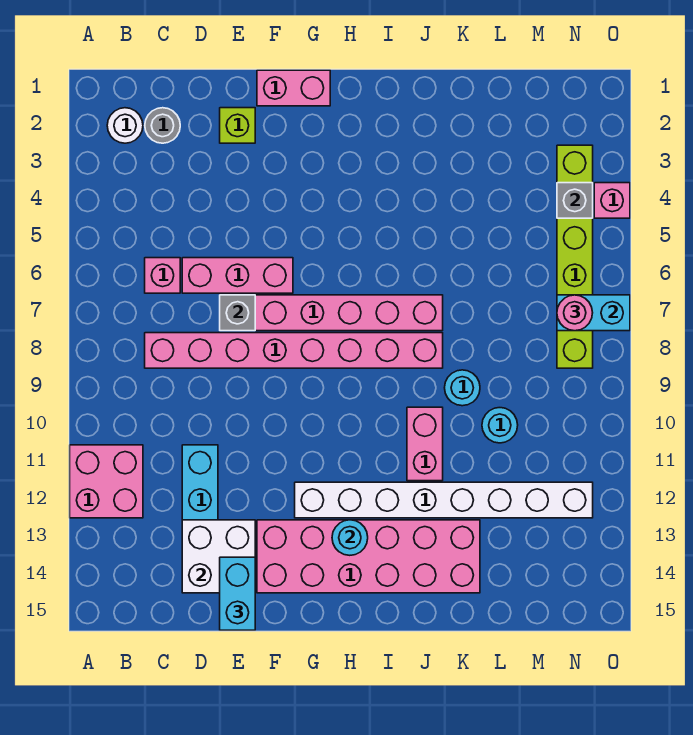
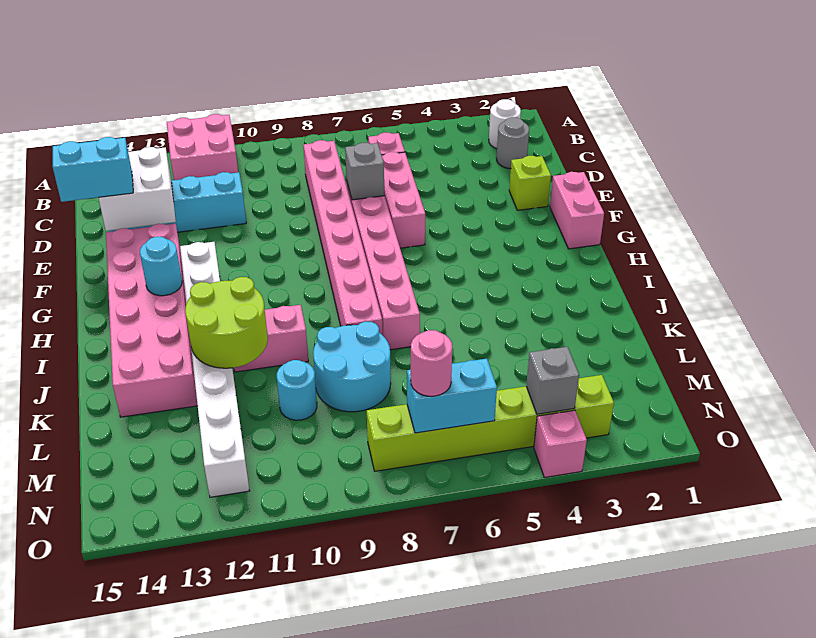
none -> lime 2x2 round brick [185,277,268,368]
cyan 1x1 round brick [445,370,480,406] -> cyan 2x2 round brick [313,321,391,412]
cyan 1x2 brick [557,295,630,331] -> cyan 1x2 brick turned to [407,359,497,433]

